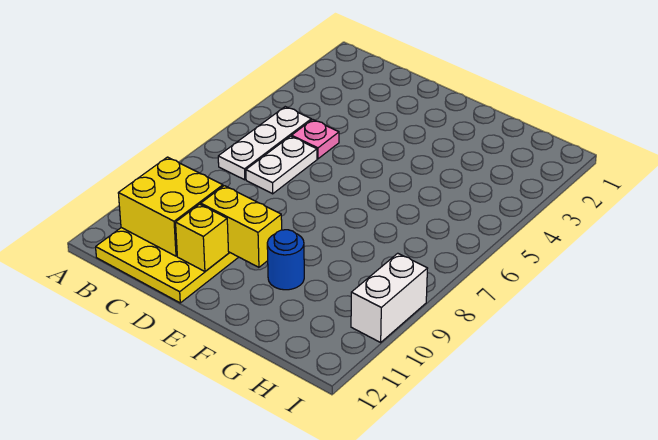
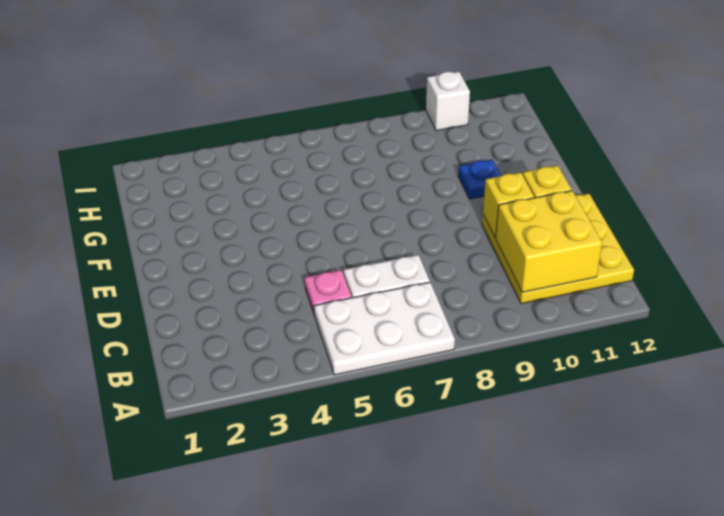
white 1x3 plate [218,107,311,180] -> white 2x3 plate [314,282,455,375]
yellow 1x2 brick [201,186,282,267] -> yellow 1x1 brick [483,173,534,238]
blue 1x1 round brick [267,230,304,290] -> blue 1x1 plate [458,160,501,199]
white 1x2 brick [351,253,428,342] -> white 1x1 brick [426,72,470,131]

